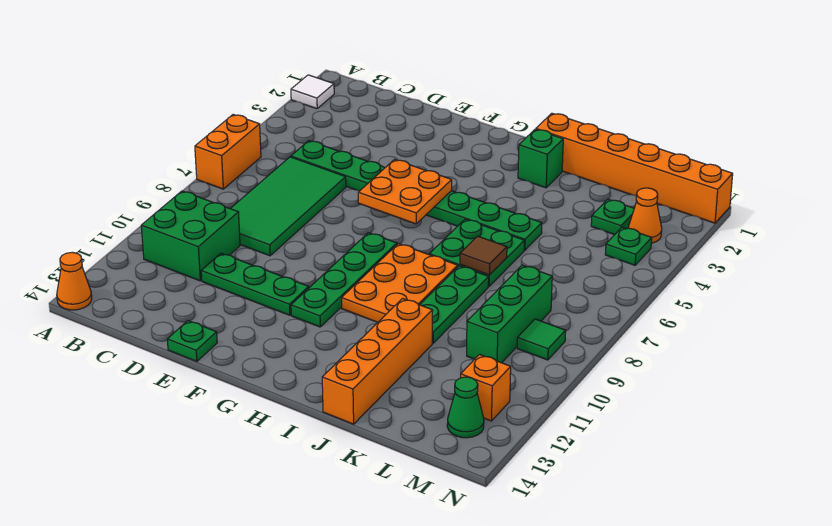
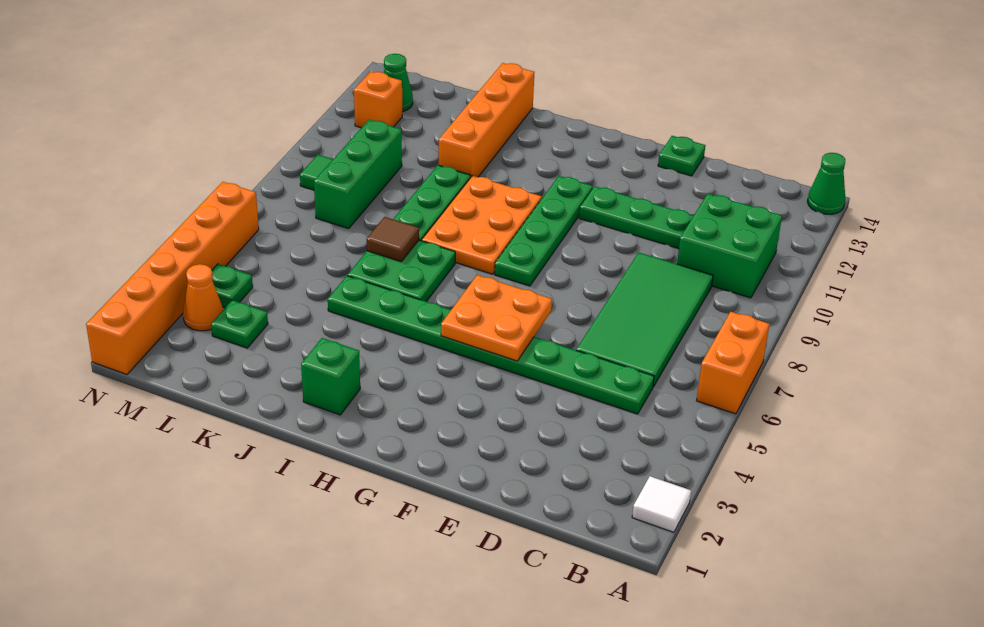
orange 1x1 cone [57,252,92,310] -> green 1x1 cone [807,153,845,214]
orange 1x6 brick [536,113,733,223] -> orange 1x6 brick turned to [86,182,259,374]

